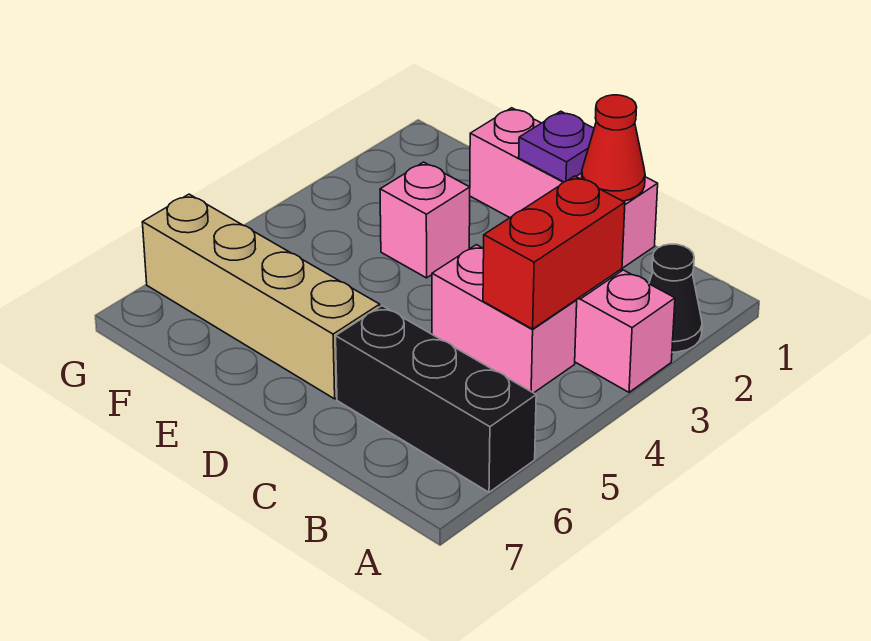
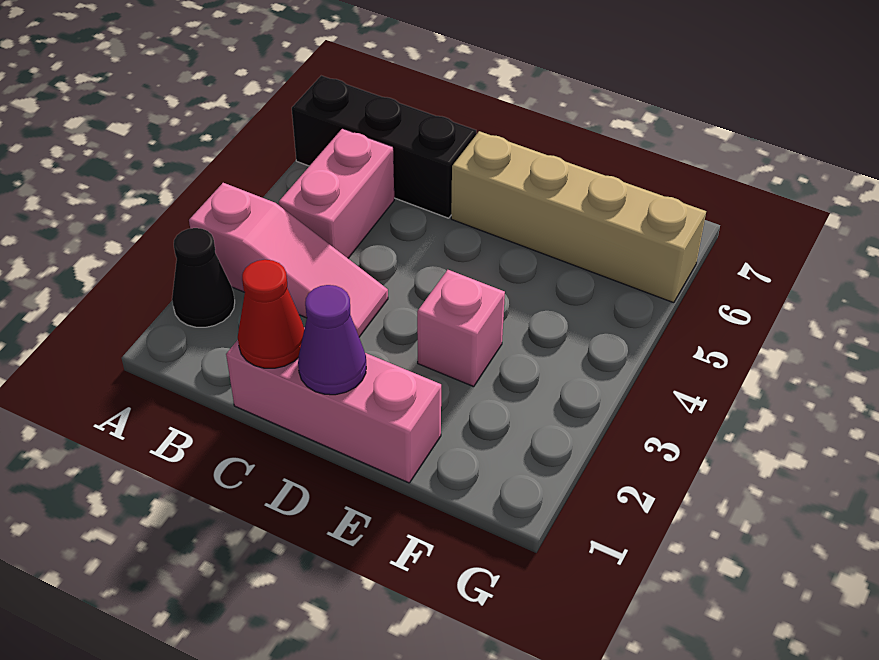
red 1x2 brick [483,176,625,329] -> none
pink 1x2 brick [432,245,577,393] -> pink 1x2 brick turned to [279,129,394,258]
purple 1x1 plate [519,111,594,182] -> purple 1x1 cone [298,285,366,395]

